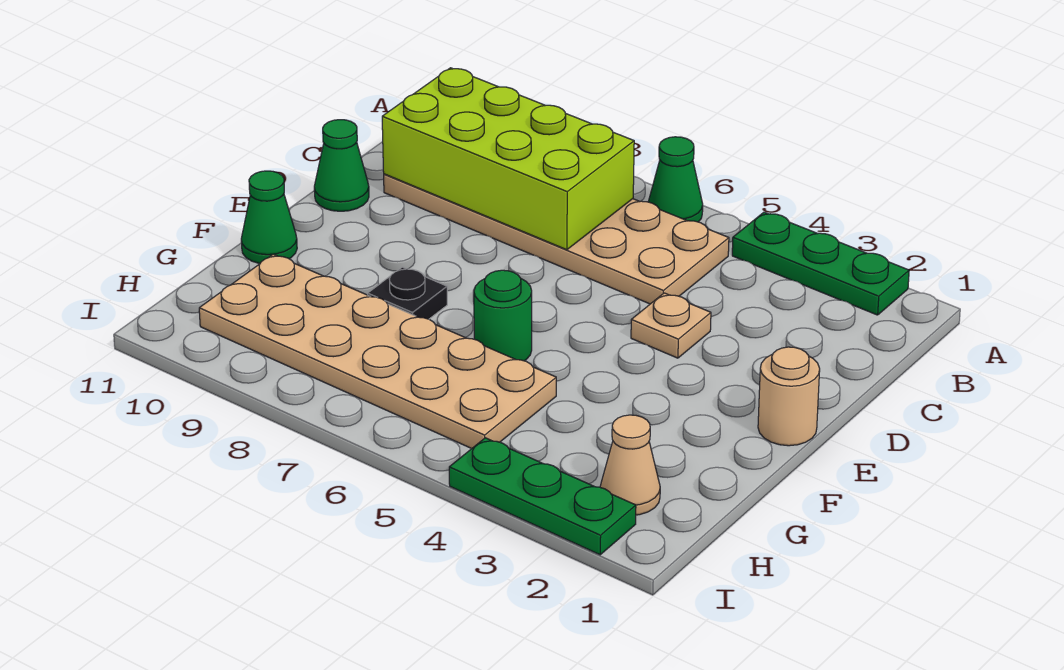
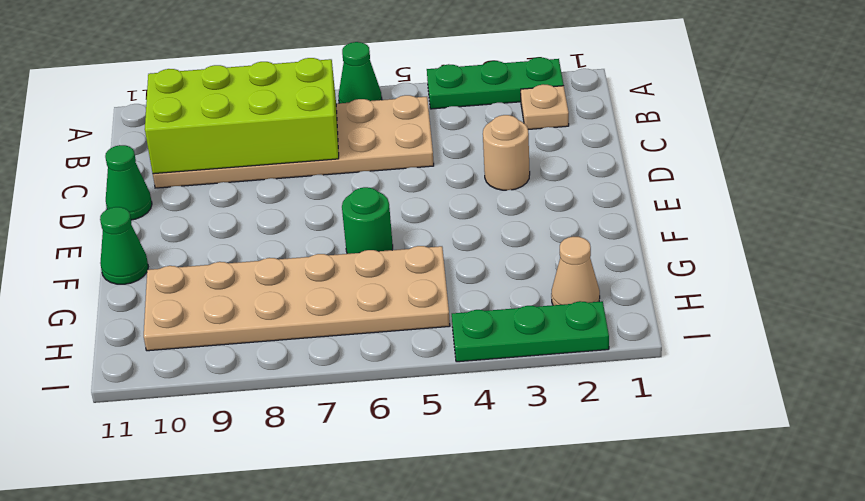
tan 1x1 plate [631,293,711,358] -> tan 1x1 plate moved to [521,84,569,129]
tan 1x1 round brick [758,347,820,446] -> tan 1x1 round brick moved to [483,115,530,190]
black 1x1 plate [368,267,447,319] -> none

